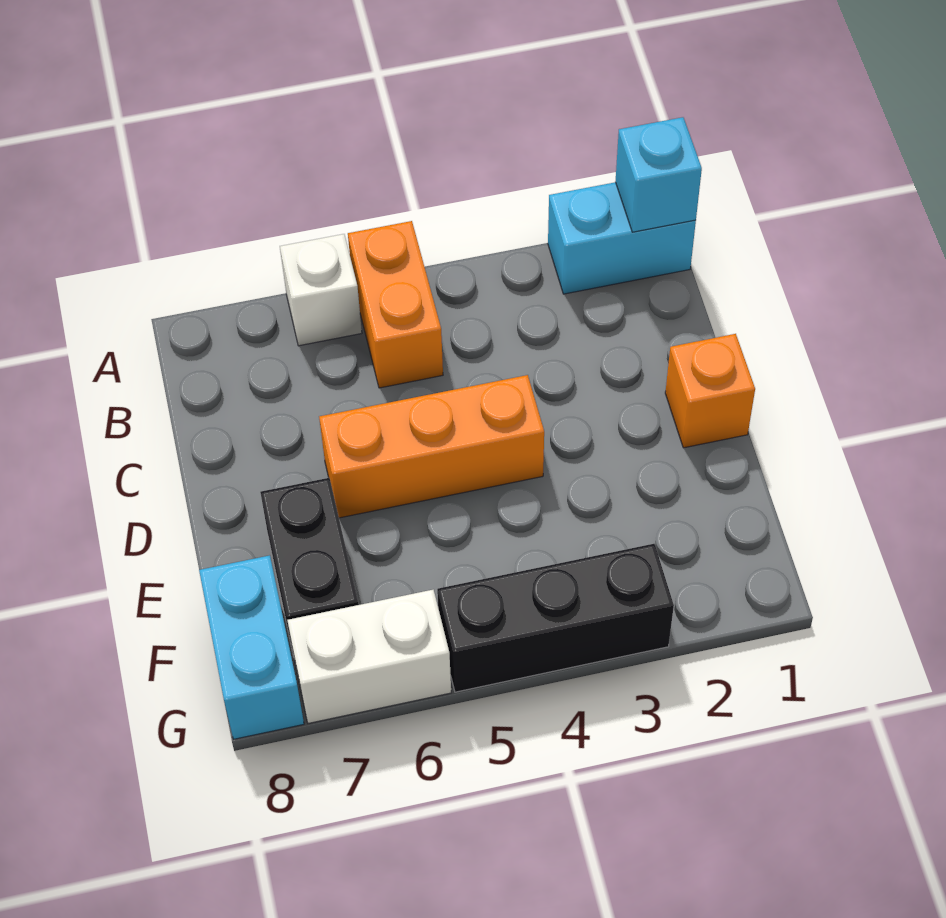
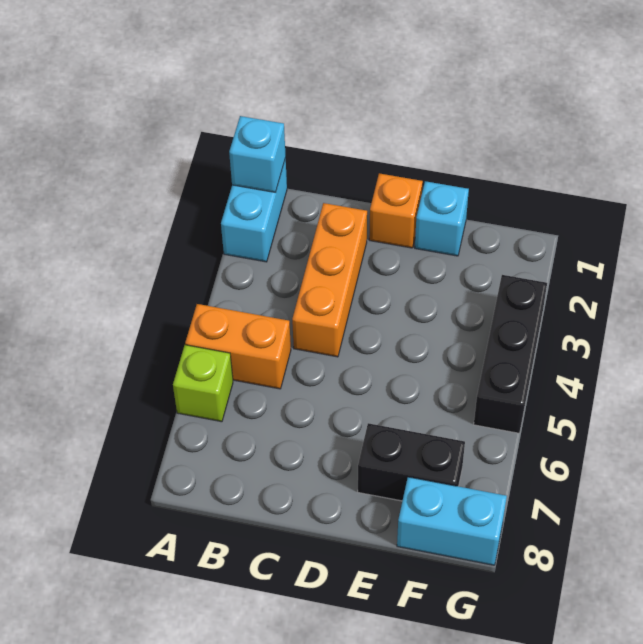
white 1x1 brick [280,234,362,346] -> lime 1x1 brick [173,345,233,422]
orange 1x3 brick [319,375,544,518] -> orange 1x3 brick moved to [292,203,367,357]
none -> cyan 1x1 brick [415,181,469,256]
white 1x2 brick [287,590,451,723] -> none

